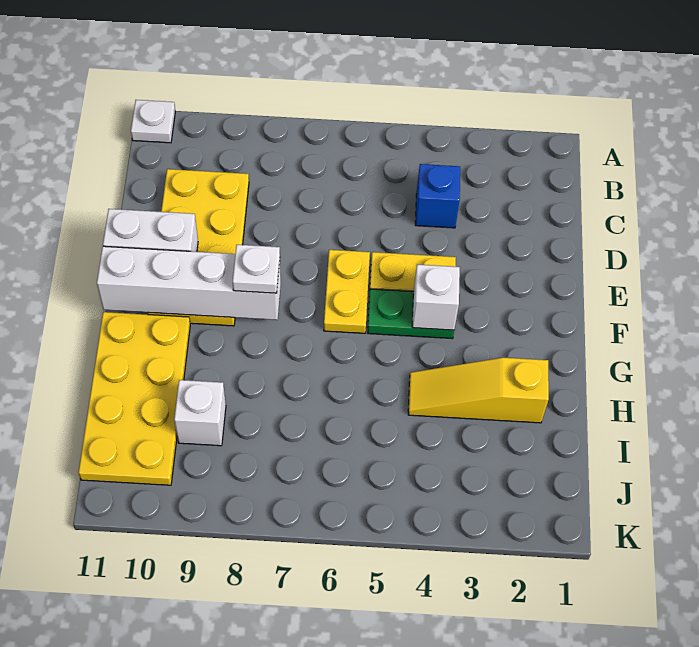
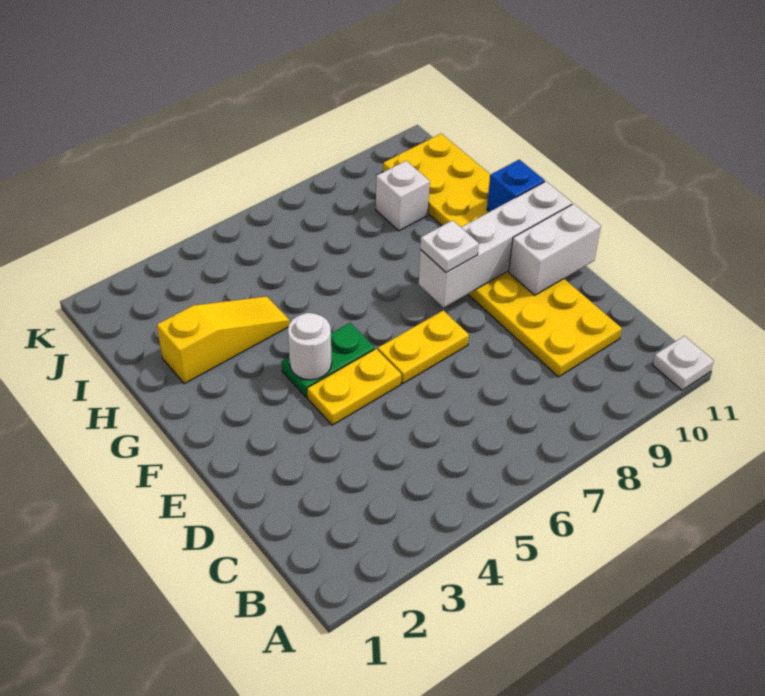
blue 1x1 brick [415,164,460,228] -> blue 1x1 brick moved to [487,160,545,212]
yellow 1x2 plate [324,250,370,333] -> yellow 1x2 plate turned to [378,310,469,383]
white 1x1 brick [412,264,460,330] -> white 1x1 round brick [288,313,332,380]

